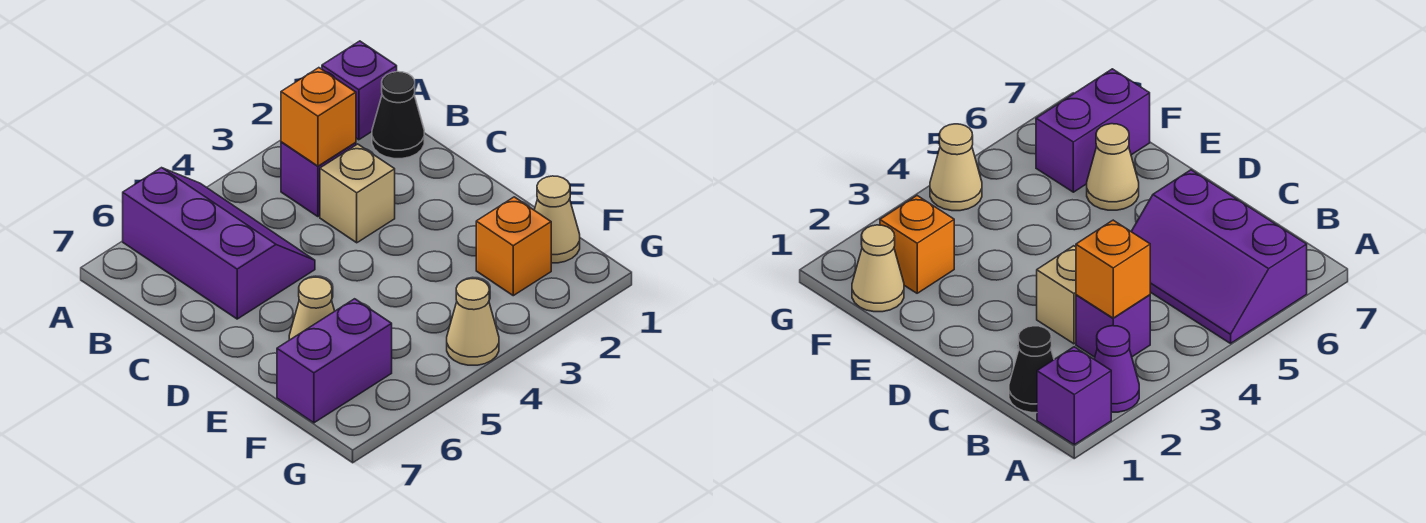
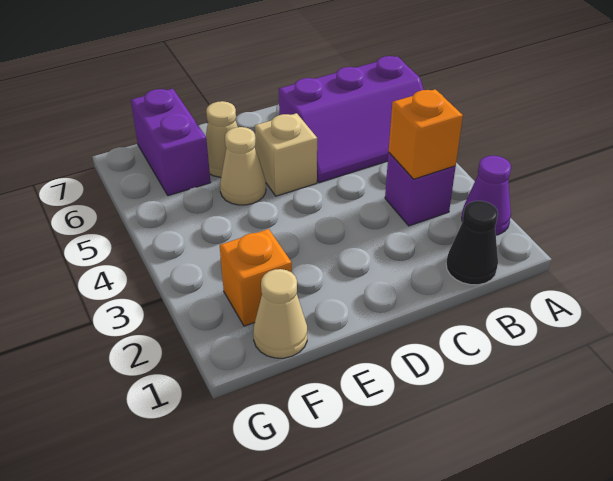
purple 1x1 brick [322,41,397,140] -> none
tan 1x1 brick [320,144,395,243] -> tan 1x1 brick moved to [255,113,317,196]
tan 1x1 cone [447,279,499,365] -> tan 1x1 cone moved to [220,127,266,205]

